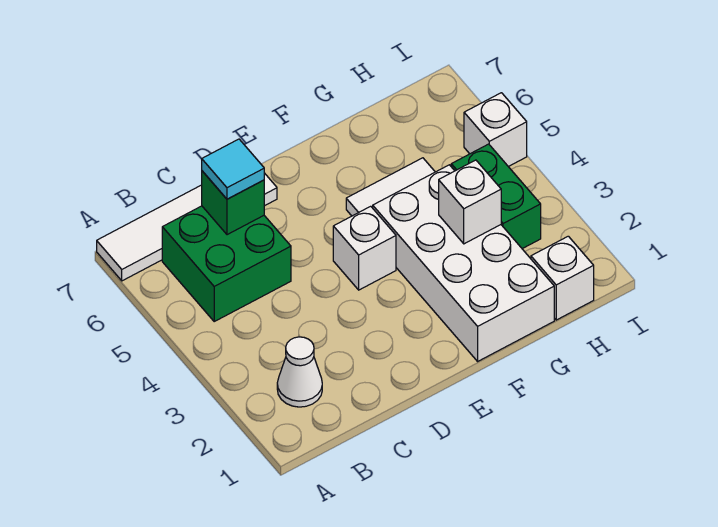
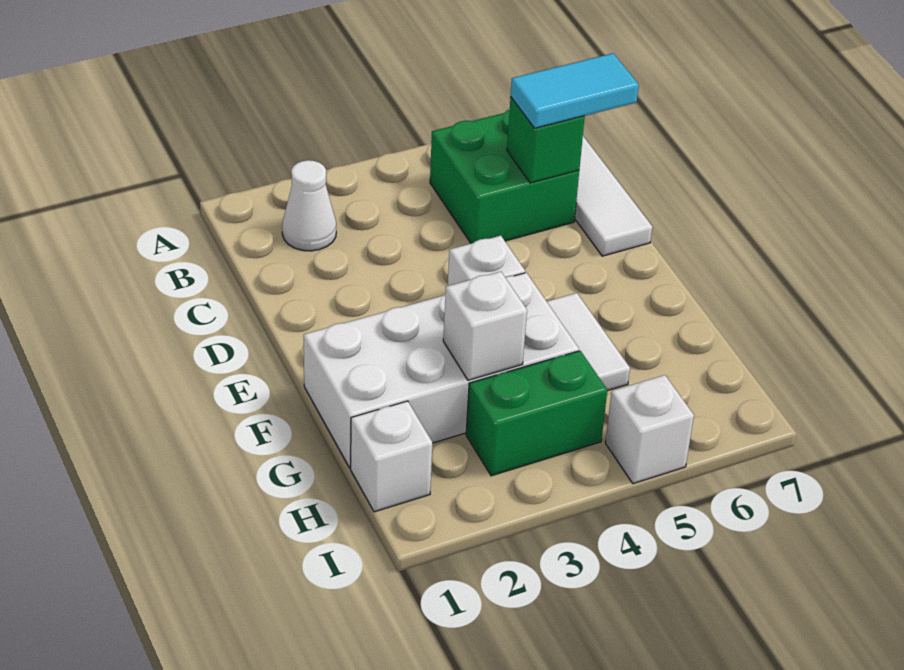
cyan 1x1 tile [202,139,264,199] -> cyan 1x2 tile [511,53,639,128]

